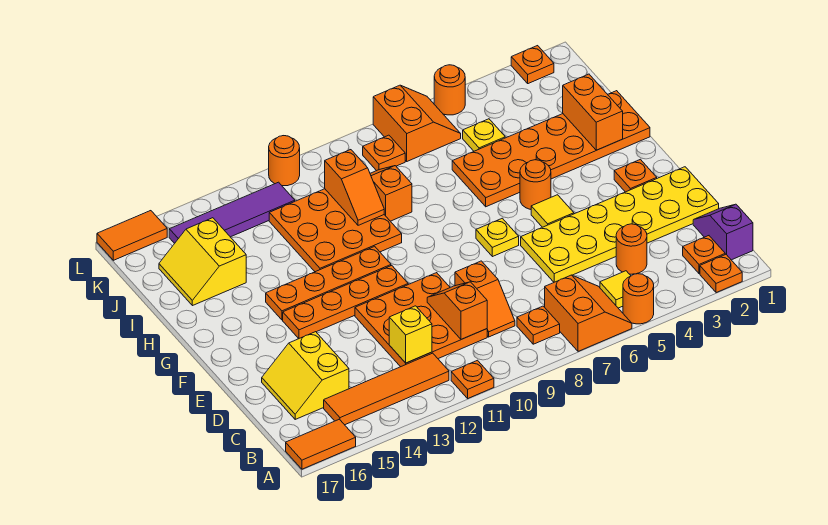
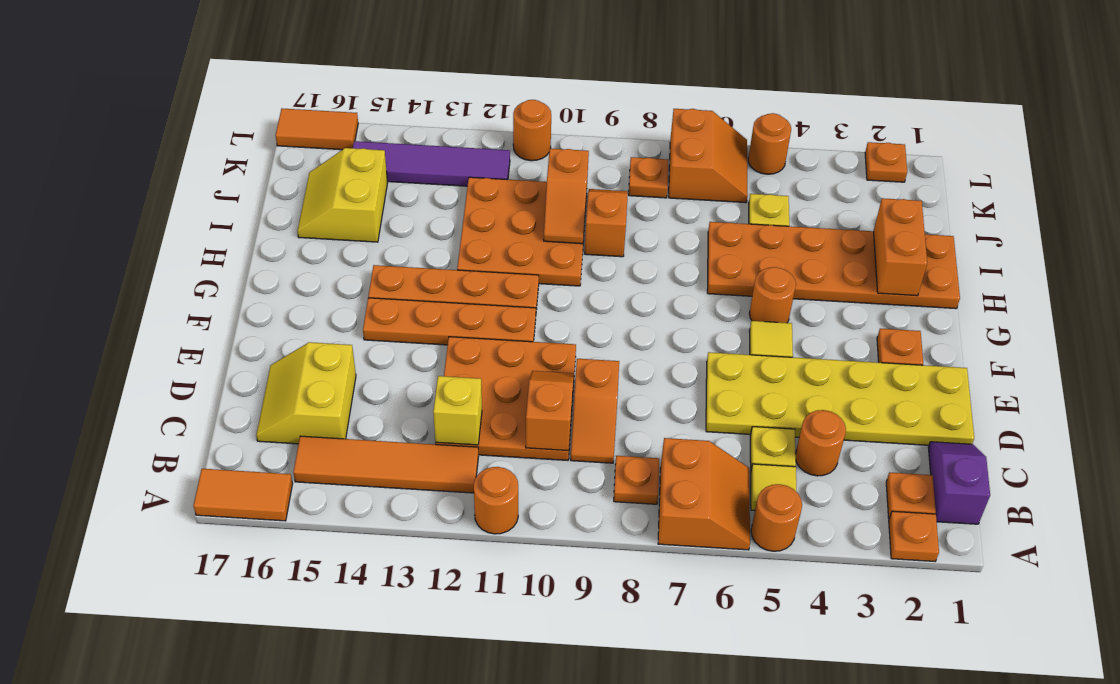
orange 1x1 plate [451,360,494,398] -> orange 1x1 round brick [474,467,518,534]
yellow 1x1 plate [476,218,519,257] -> yellow 1x1 plate moved to [750,427,796,469]

